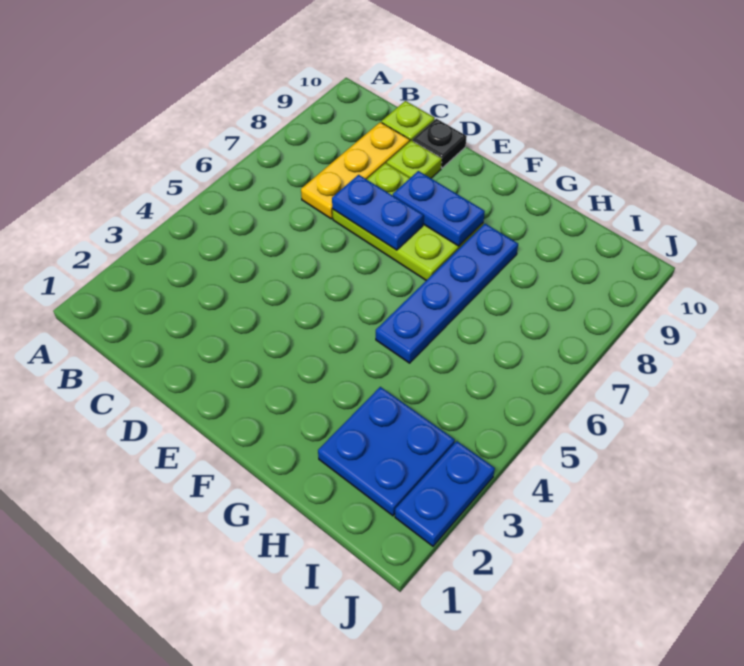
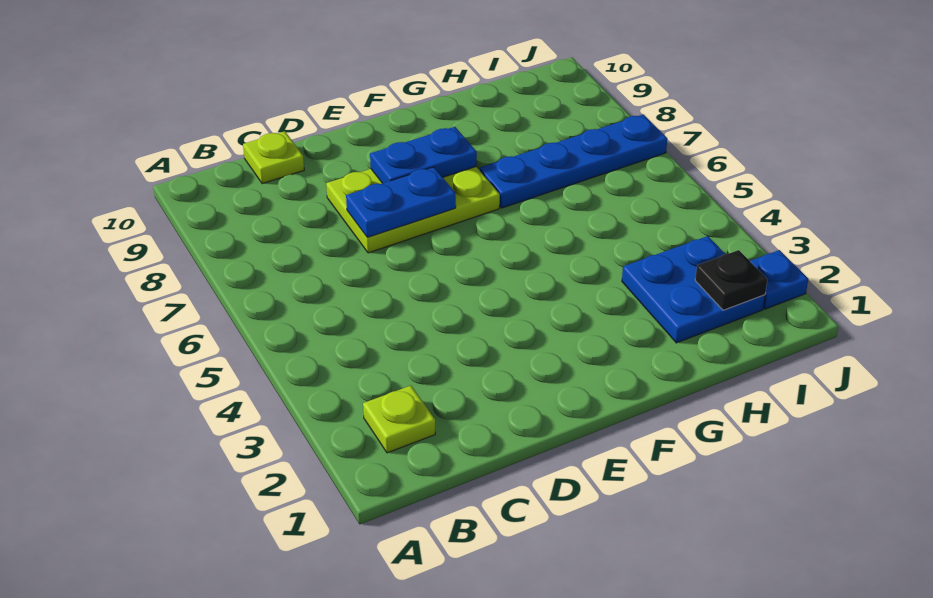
yellow 1x3 plate [301,122,410,219] -> none
lime 1x1 plate [387,140,442,178] -> lime 1x1 plate moved to [363,386,435,453]
black 1x1 plate [413,119,467,168] -> black 1x1 plate moved to [695,250,767,310]
blue 1x4 plate [376,224,518,363] -> blue 1x4 plate turned to [480,114,667,208]
blue 1x2 plate [395,441,495,546] -> blue 1x1 plate [750,250,808,309]

